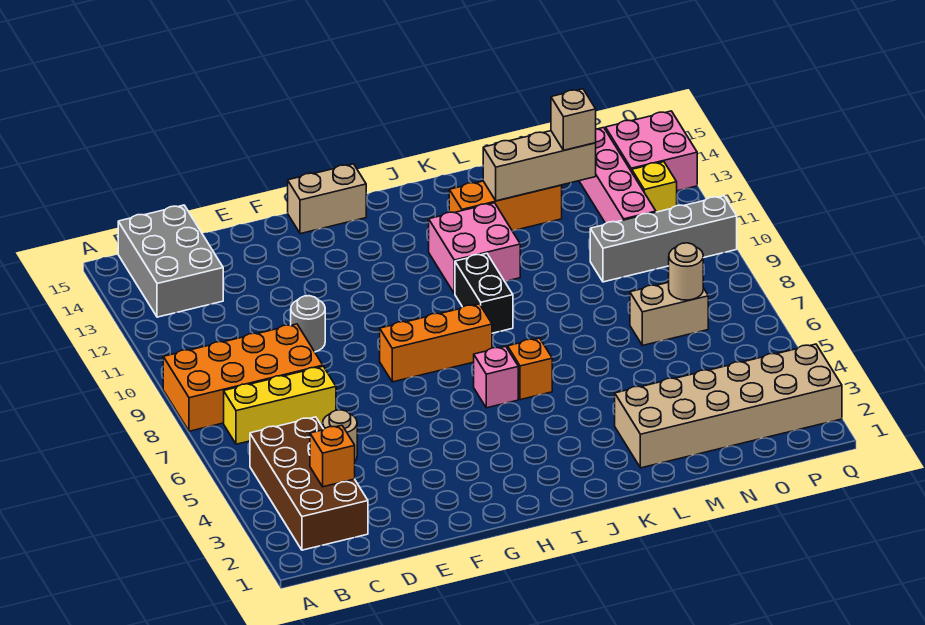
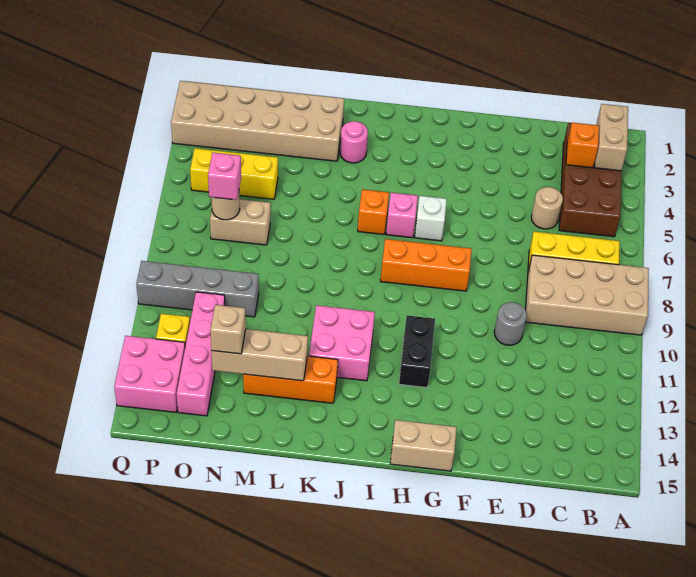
orange 2x4 brick [163,324,323,431] -> tan 2x4 brick [526,255,649,335]
none -> tan 1x2 brick [595,104,628,171]
grey 2x3 brick [118,205,223,317] -> none
none -> white 1x1 brick [415,196,447,241]
black 1x2 brick [455,253,513,333] -> black 1x2 brick moved to [399,315,435,388]
none -> pink 1x1 round brick [340,121,368,163]
none -> yellow 1x3 brick [190,148,278,199]
none -> pink 1x1 brick [208,153,241,200]

